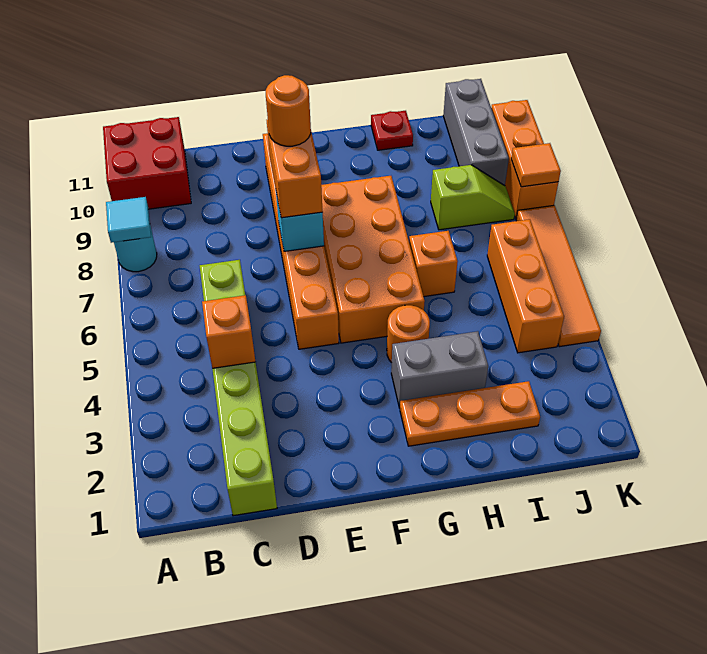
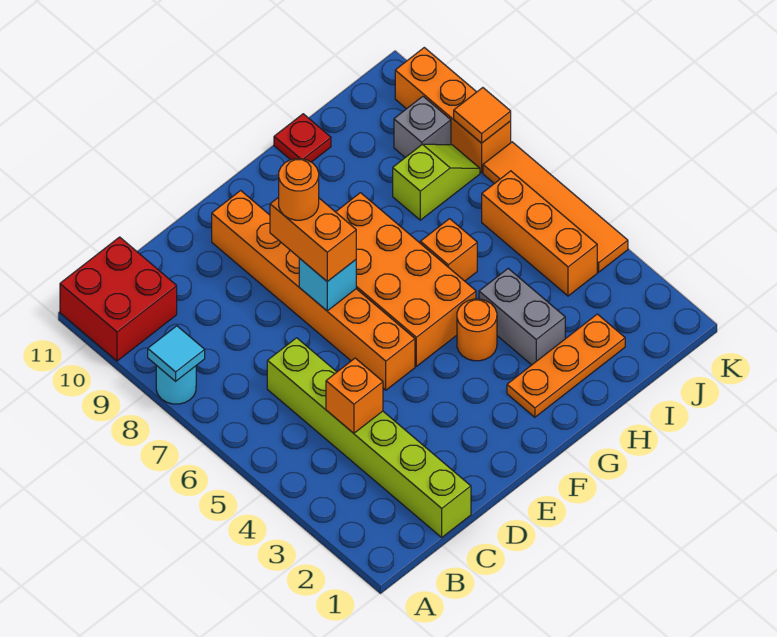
grey 1x2 brick [391,331,488,408] -> grey 1x2 brick turned to [479,269,565,365]
grey 1x3 brick [443,79,509,186] -> grey 1x1 brick [394,96,451,157]

